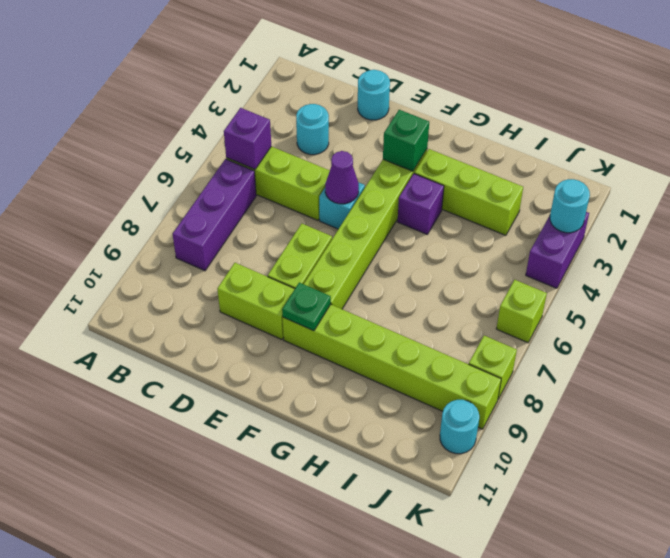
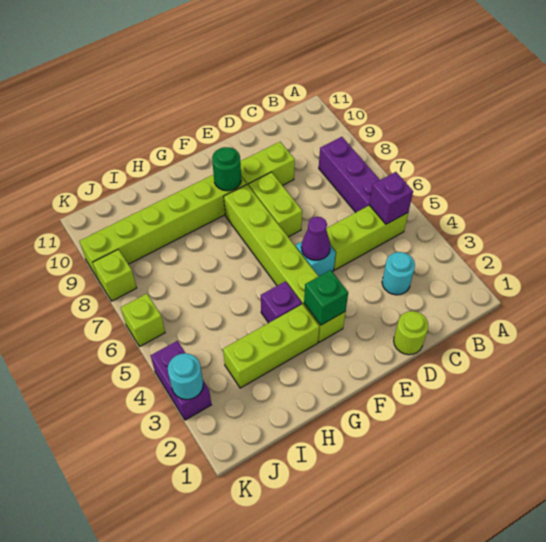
cyan 1x1 round brick [358,70,390,120] -> lime 1x1 round brick [394,311,428,355]
green 1x1 plate [282,283,331,331] -> green 1x1 round brick [212,147,241,191]
cyan 1x1 round brick [440,400,479,454] -> none

